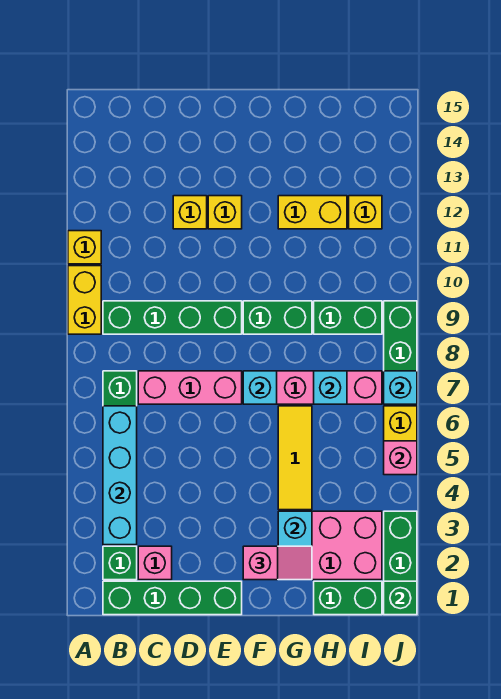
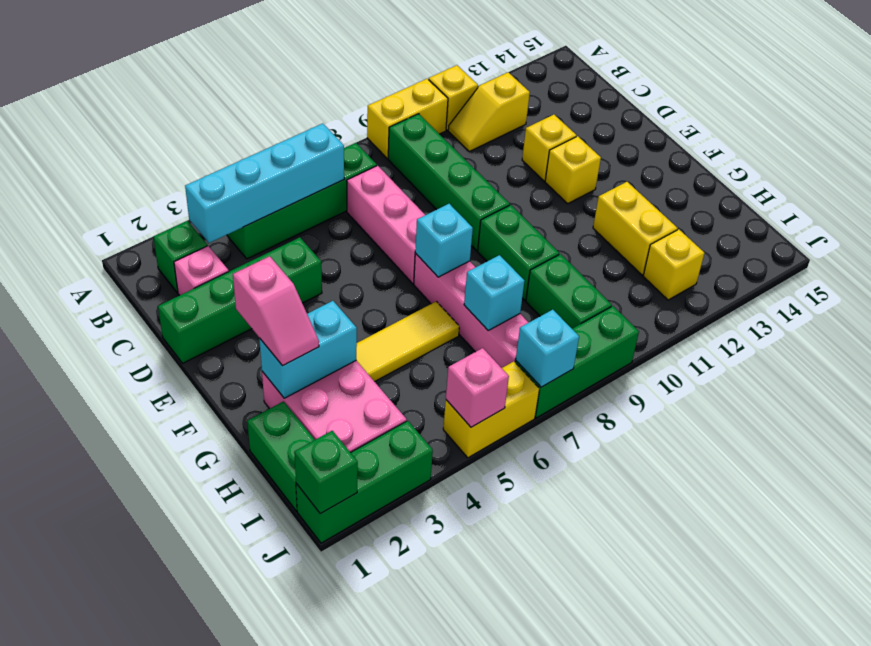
green 1x4 brick [103,581,242,615] -> green 1x4 brick turned to [158,237,322,363]
none -> yellow 1x2 slope [448,72,530,151]

